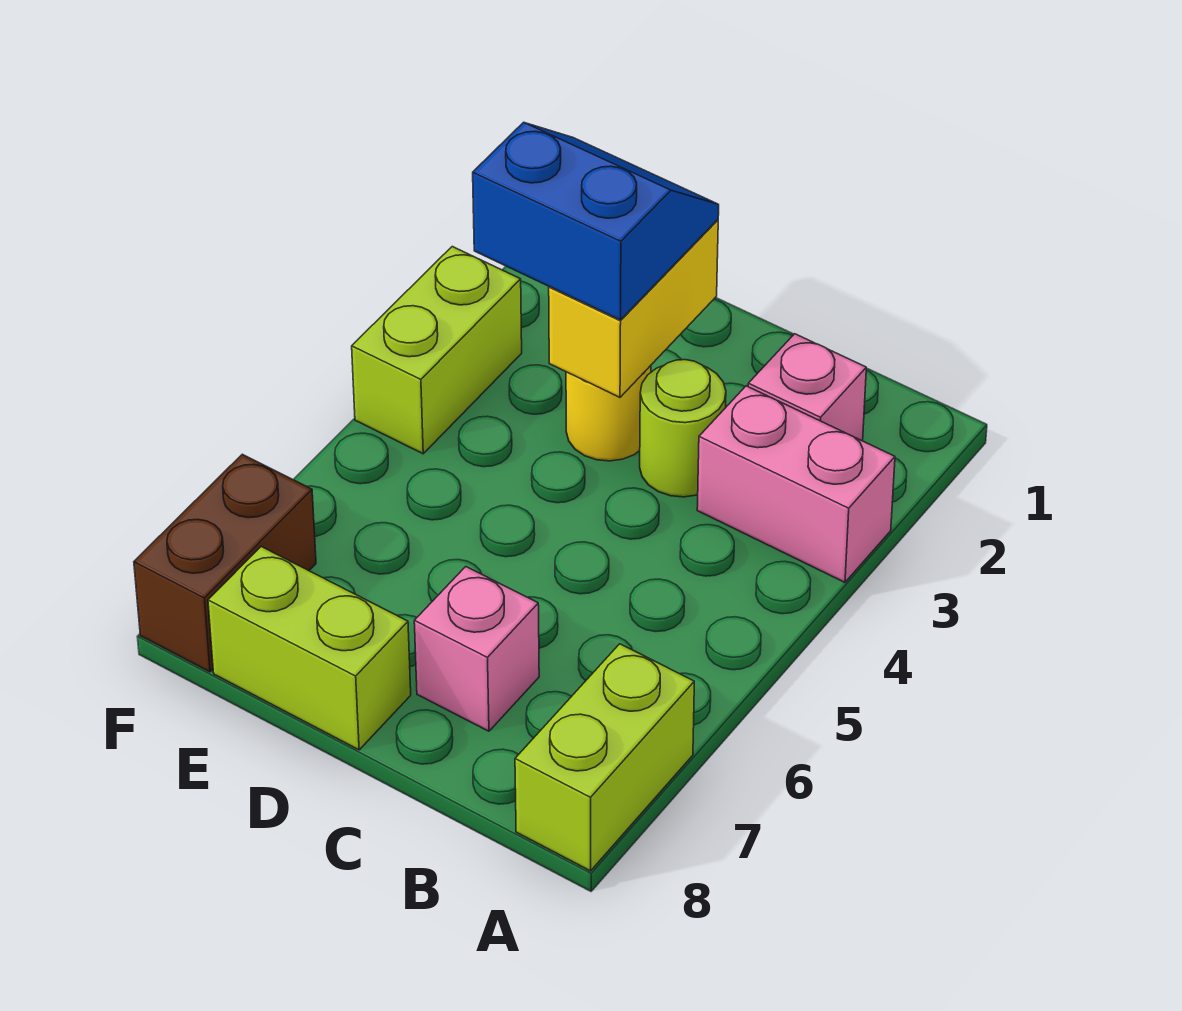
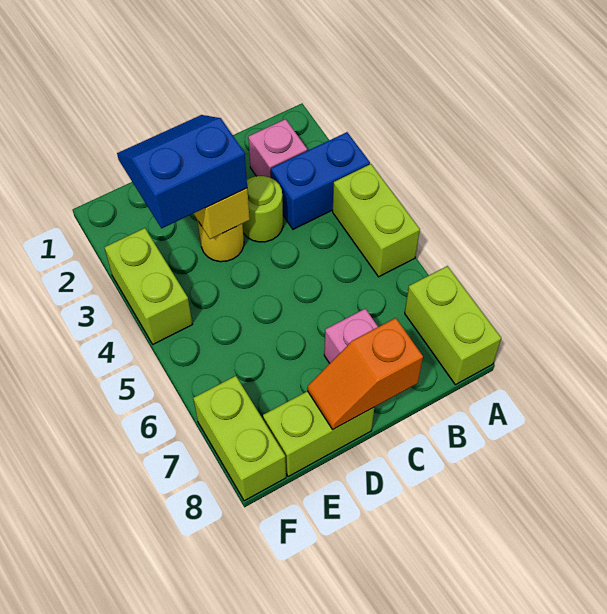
pink 1x2 brick [697,386,895,582] -> blue 1x2 brick [271,132,370,229]
none -> lime 1x2 brick [333,164,420,277]
none -> orange 1x2 slope [307,318,423,430]
brown 1x2 brick [134,454,316,672] -> lime 1x2 brick [193,376,286,501]

